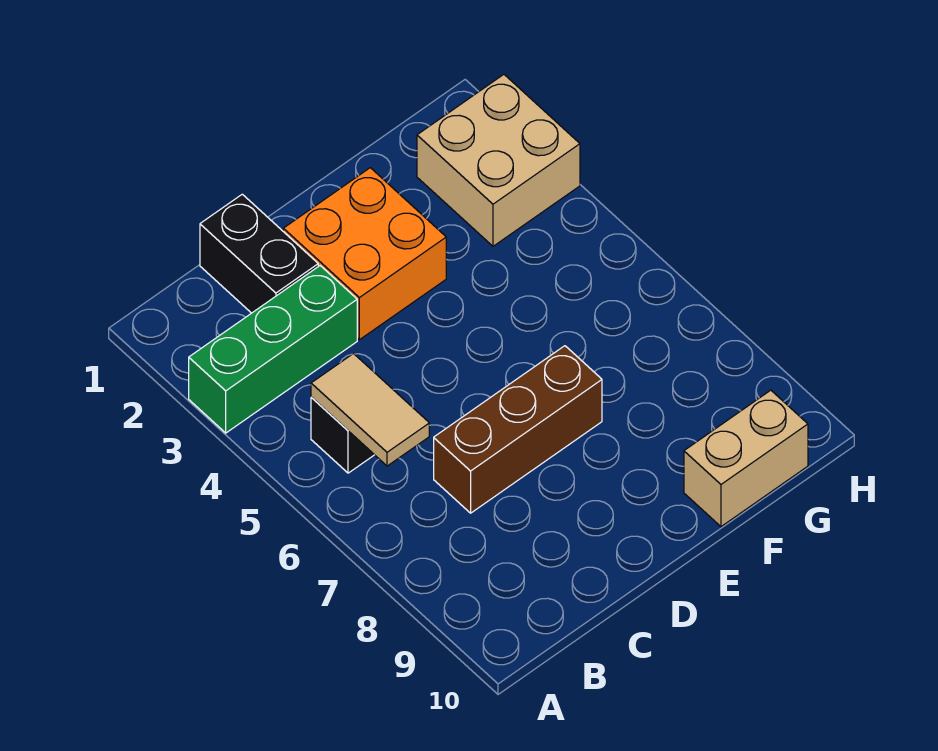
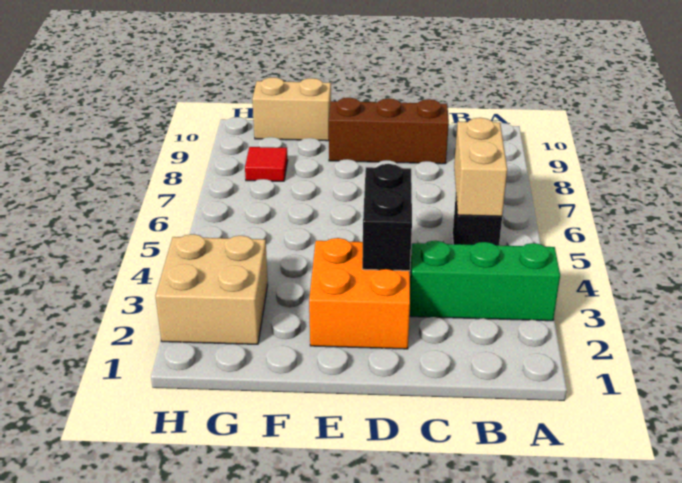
tan 1x2 tile [311,354,429,466] -> tan 1x2 brick [454,118,507,216]
black 1x2 brick [200,194,318,313] -> black 1x2 brick moved to [362,164,412,271]
brown 1x3 brick [434,346,602,513] -> brown 1x3 brick moved to [329,98,449,164]
none -> red 1x1 tile [245,147,288,181]

